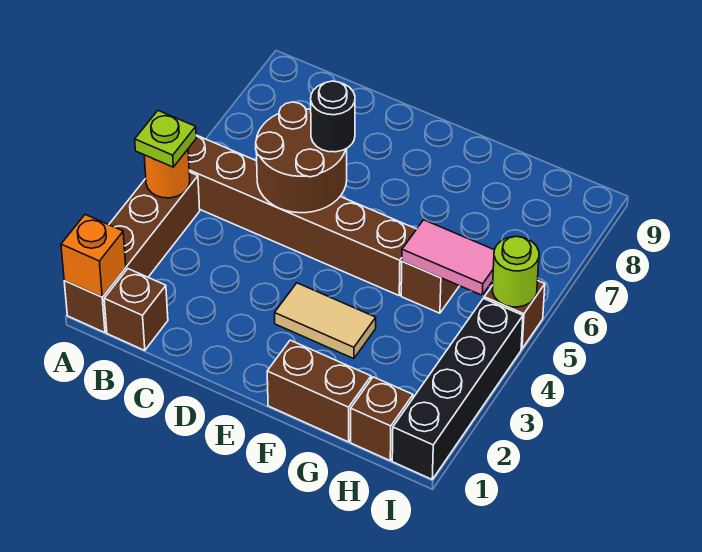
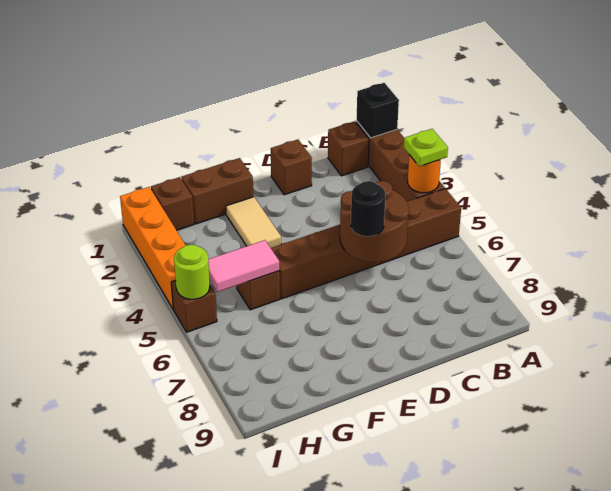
orange 1x1 brick [61,215,126,297] -> black 1x1 brick [356,83,399,138]
none -> brown 1x1 brick [271,139,312,195]
tan 1x2 tile [275,283,376,359] -> tan 1x2 tile turned to [226,197,281,248]
black 1x4 brick [392,298,523,479] -> orange 1x4 brick [120,187,186,309]

